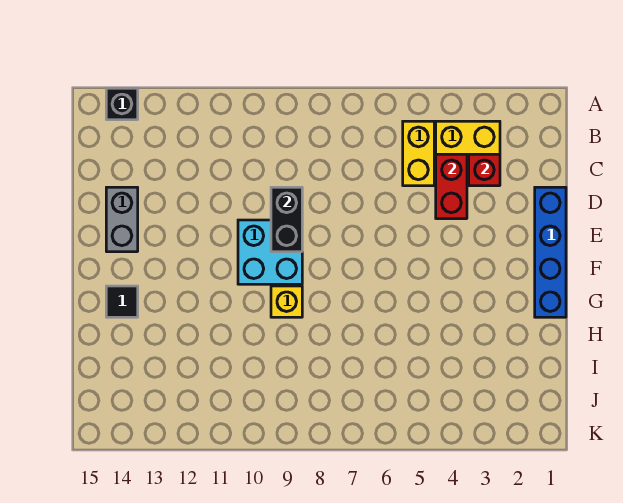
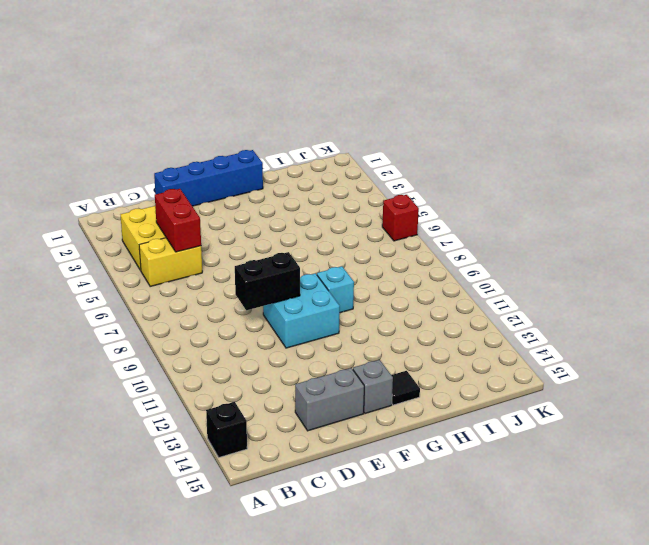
red 1x1 brick [469,154,500,186] -> red 1x1 brick moved to [382,195,419,241]
red 1x2 brick [436,154,467,219] -> red 1x2 brick turned to [155,189,201,252]
none -> grey 1x1 brick [353,360,393,414]
yellow 1x1 brick [271,286,302,317] -> cyan 1x1 brick [317,266,354,313]

